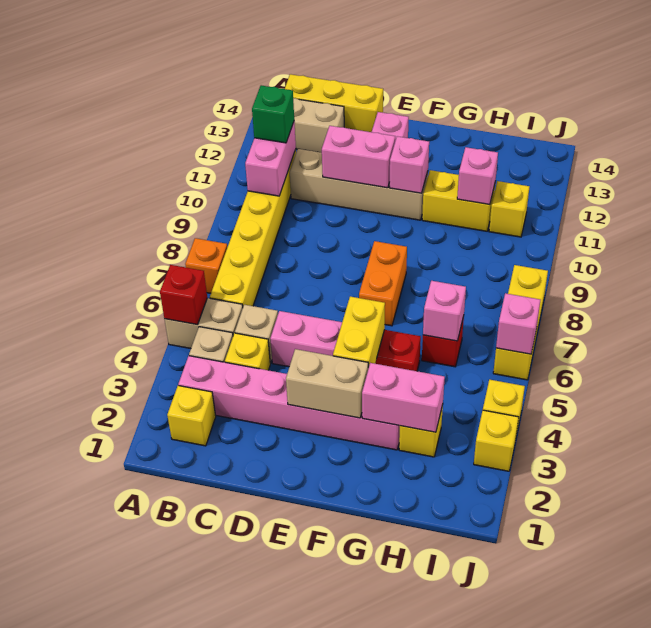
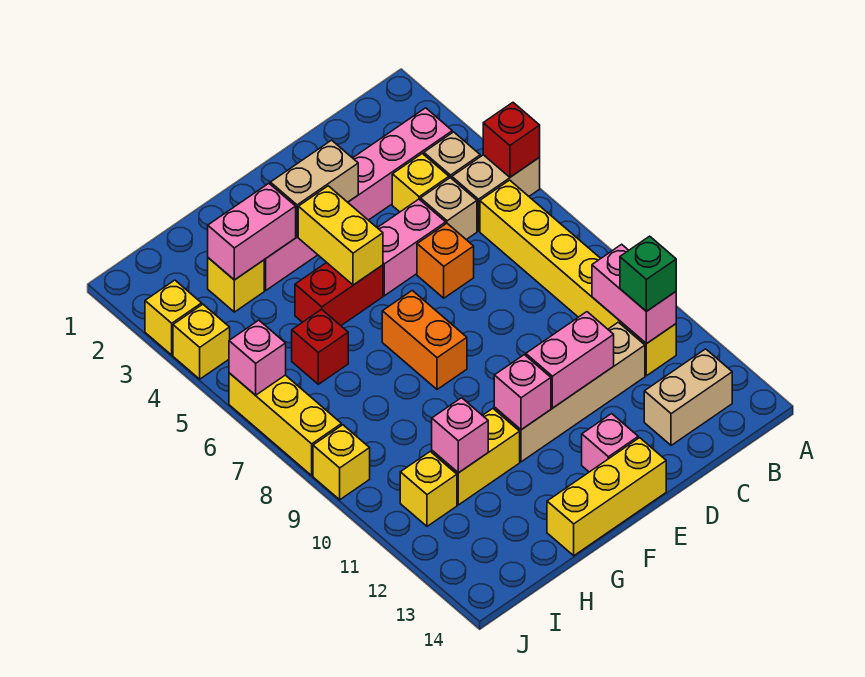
orange 1x1 brick [185,238,227,293] -> orange 1x1 brick moved to [417,223,474,298]
yellow 1x1 brick [167,386,216,446] -> yellow 1x1 brick moved to [313,425,370,500]
yellow 1x3 brick [285,74,383,132] -> yellow 1x3 brick moved to [547,438,666,556]
pink 1x1 brick [423,281,466,341] -> none

